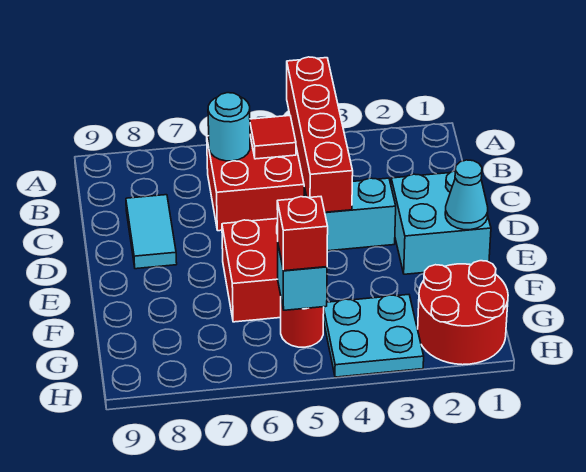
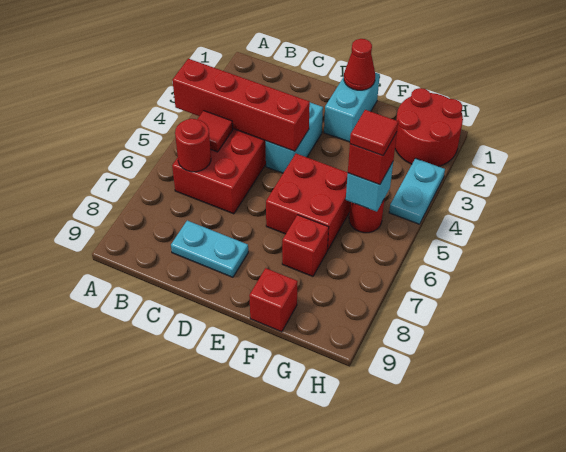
cyan 1x1 round brick [208,93,250,161] -> red 1x1 round brick [175,119,211,172]
cyan 1x2 tile [126,195,177,269] -> cyan 1x2 plate [171,221,248,277]
cyan 2x2 brick [391,171,491,274] -> cyan 1x2 brick [324,73,380,142]
cyan 1x1 cone [445,160,488,230] -> red 1x1 cone [344,39,375,90]
none -> red 1x1 brick [282,215,329,276]
none -> red 1x1 brick [249,268,298,332]
cyan 2x2 plate [323,295,424,377] -> cyan 1x2 plate [389,158,445,224]
none -> red 1x1 tile [350,110,398,156]

